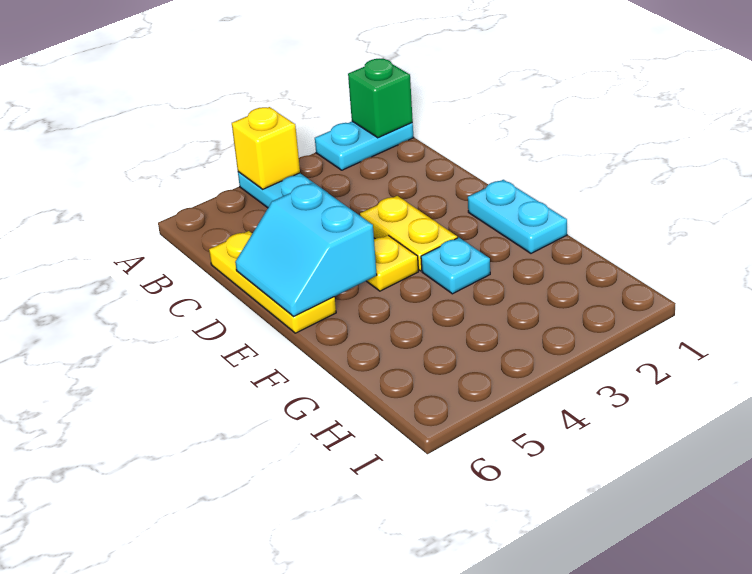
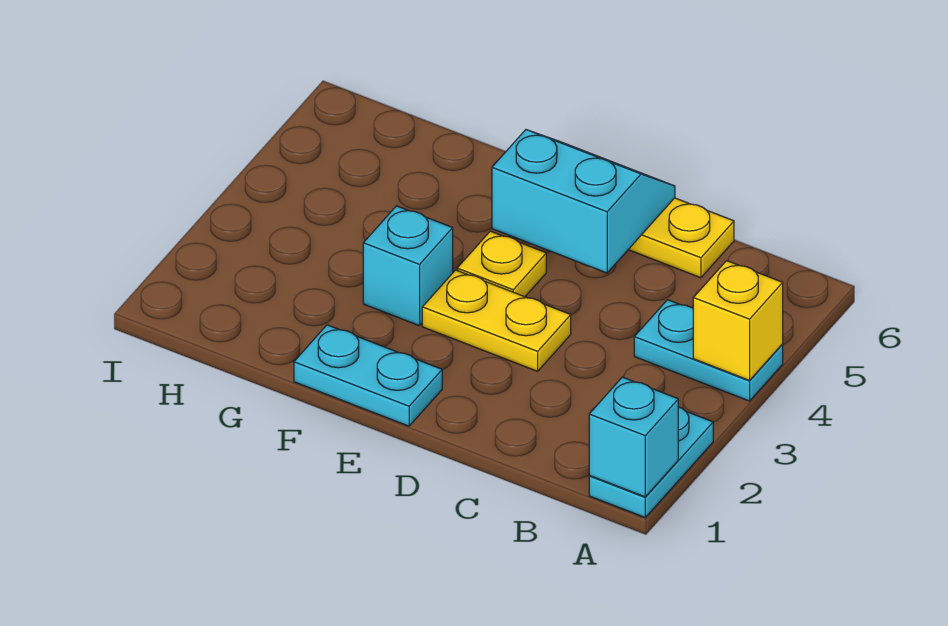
green 1x1 brick [348,59,413,138] -> cyan 1x1 brick [589,377,678,497]
cyan 1x1 plate [421,238,490,294] -> cyan 1x1 brick [363,206,453,326]

